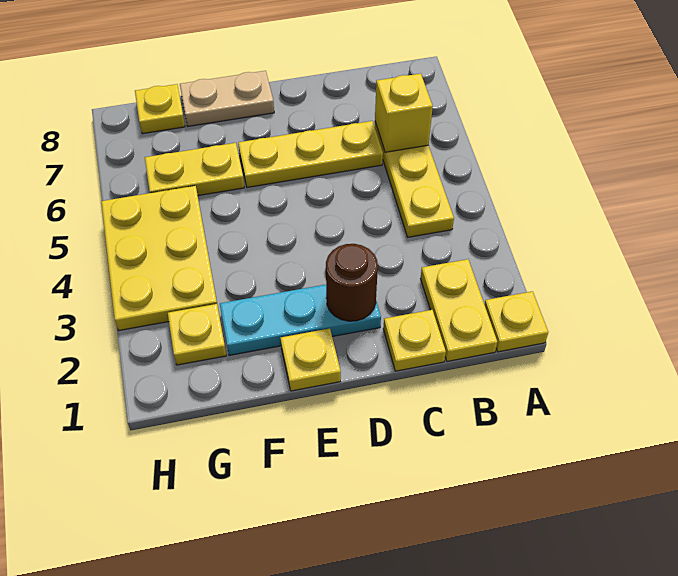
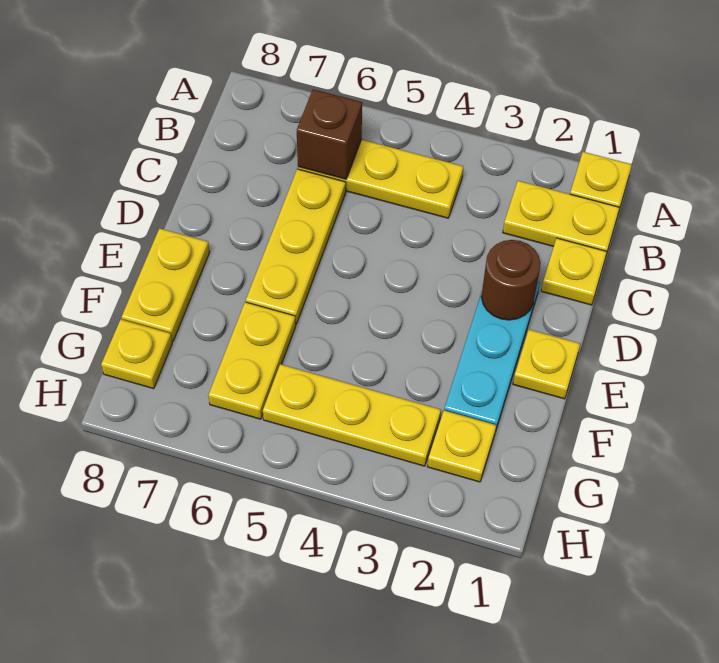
yellow 1x1 brick [375,73,433,152] -> brown 1x1 brick [297,89,362,179]
tan 1x2 plate [180,71,274,126] -> yellow 1x2 plate [122,228,210,341]
yellow 2x3 plate [101,186,217,331] -> yellow 1x3 plate [263,364,441,466]

